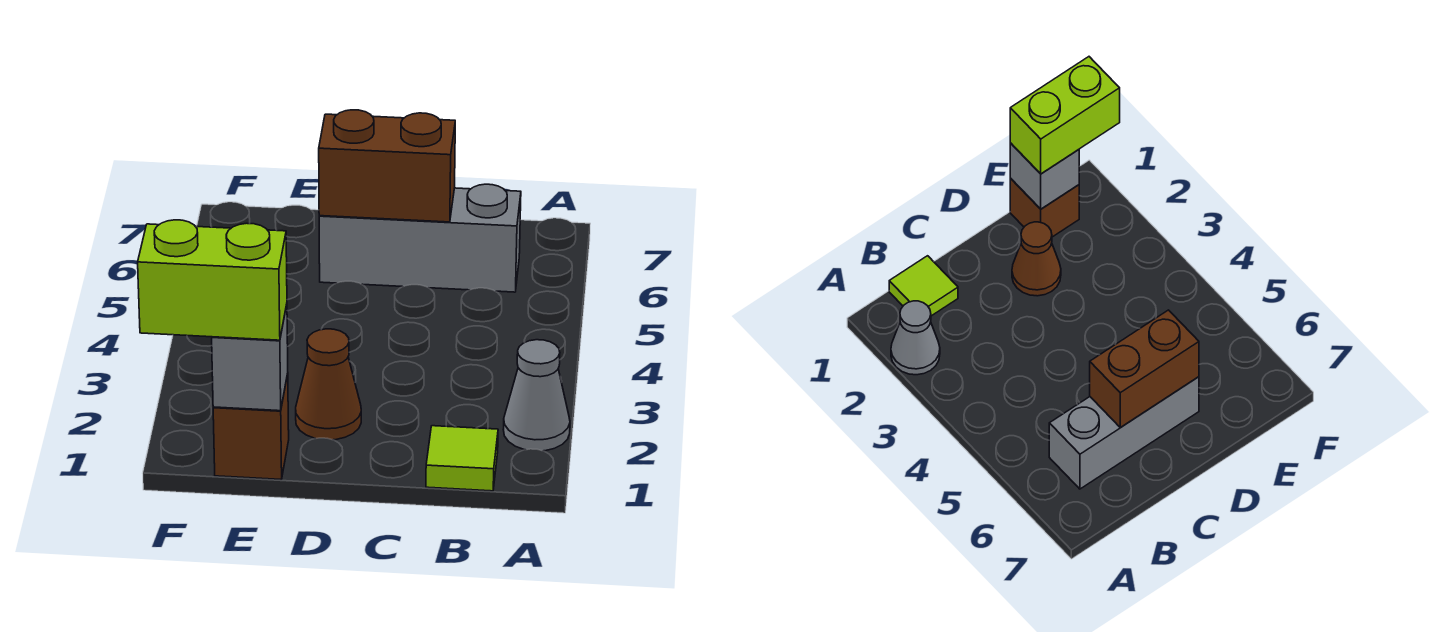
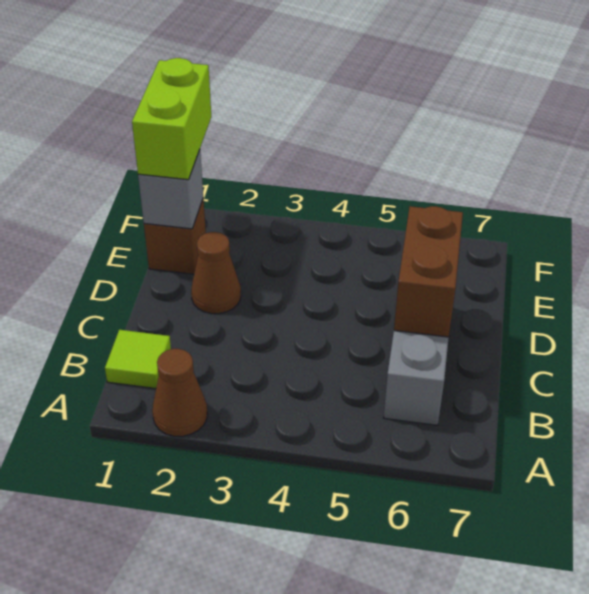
grey 1x1 cone [503,340,570,451] -> brown 1x1 cone [152,349,207,436]

